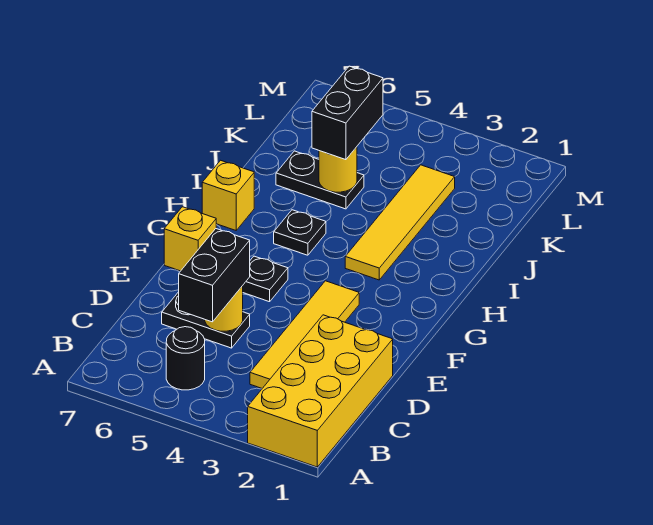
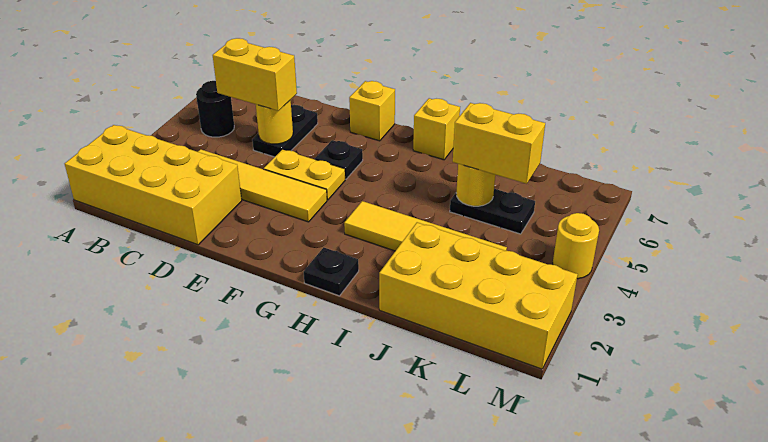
black 1x2 brick [179,229,250,322] -> yellow 1x2 brick [213,38,297,111]
none -> yellow 1x2 plate [264,150,345,200]
black 1x1 plate [274,210,326,255] -> black 1x1 plate moved to [304,247,359,296]
none -> yellow 2x4 brick [379,222,578,369]
black 1x2 plate [276,151,364,209] -> black 1x2 plate turned to [450,189,535,234]
black 1x2 brick [312,66,383,160] -> yellow 1x2 brick [453,103,545,184]
none -> yellow 1x1 round brick [553,213,599,279]

